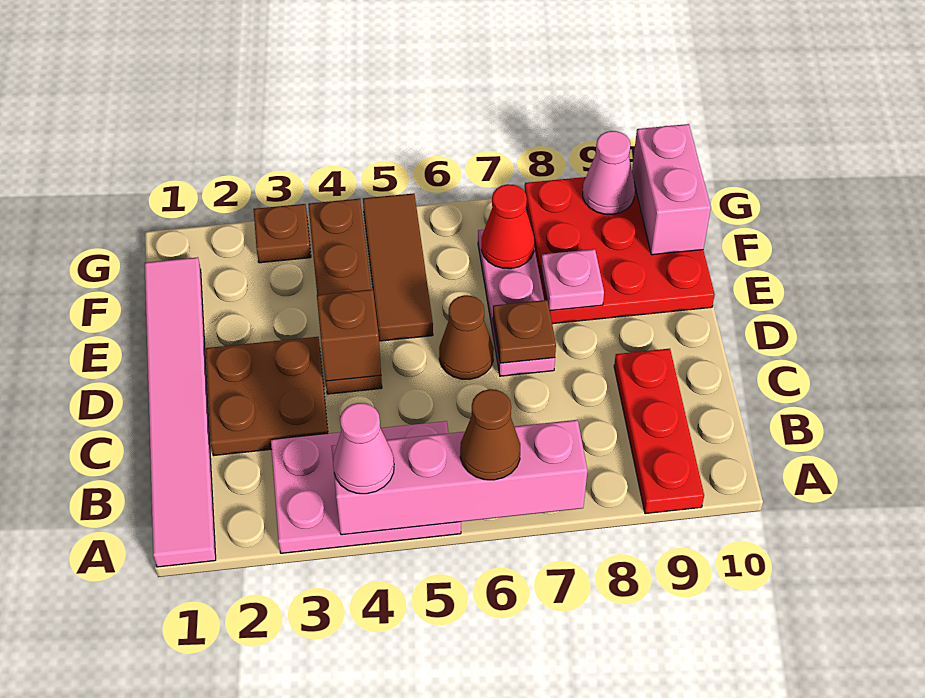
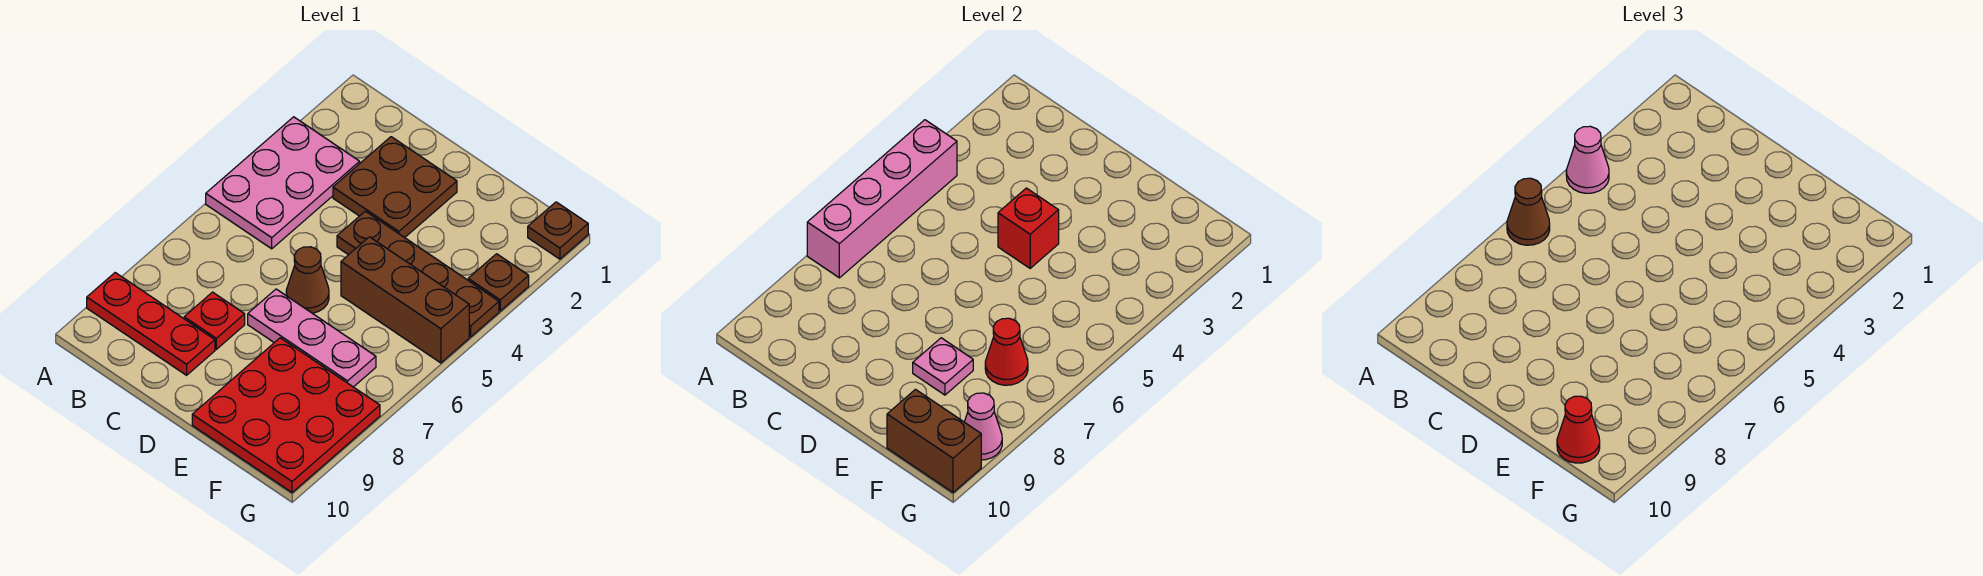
pink 1x6 tile [145,257,216,567] -> none
none -> red 1x1 plate [184,292,245,349]
brown 1x1 brick [317,289,381,381] -> red 1x1 brick [998,188,1059,268]
brown 1x1 plate [493,300,556,363] -> brown 1x1 plate moved to [528,202,588,259]
brown 1x3 tile [363,193,433,341] -> brown 1x3 brick [341,237,469,363]
pink 1x2 brick [632,124,711,255] -> brown 1x2 brick [887,389,981,492]
none -> red 1x1 cone [1557,396,1600,463]

